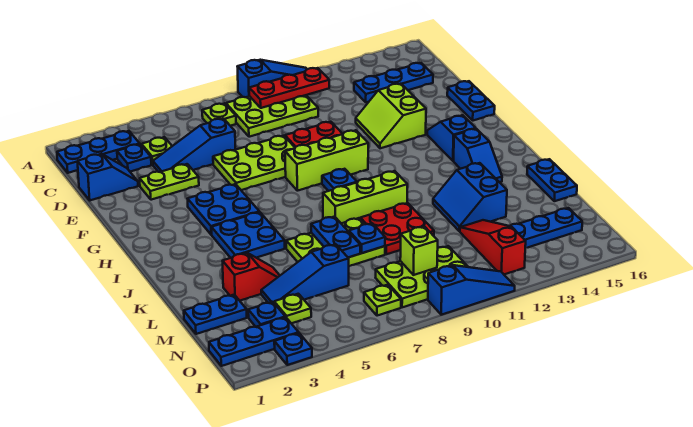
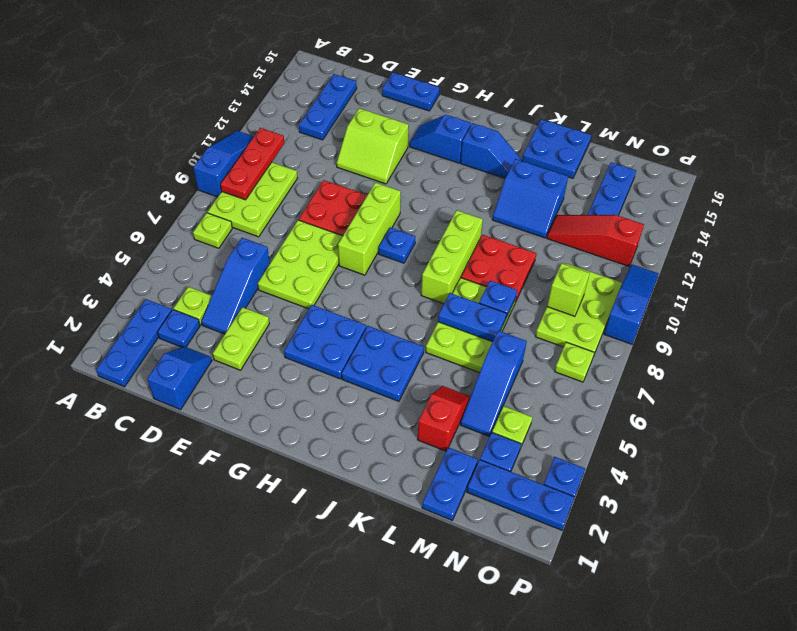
blue 1x2 plate [527,159,577,201] -> blue 2x2 plate [522,119,591,178]
blue 1x3 plate [209,317,299,366] -> blue 1x3 plate turned to [467,460,574,530]

